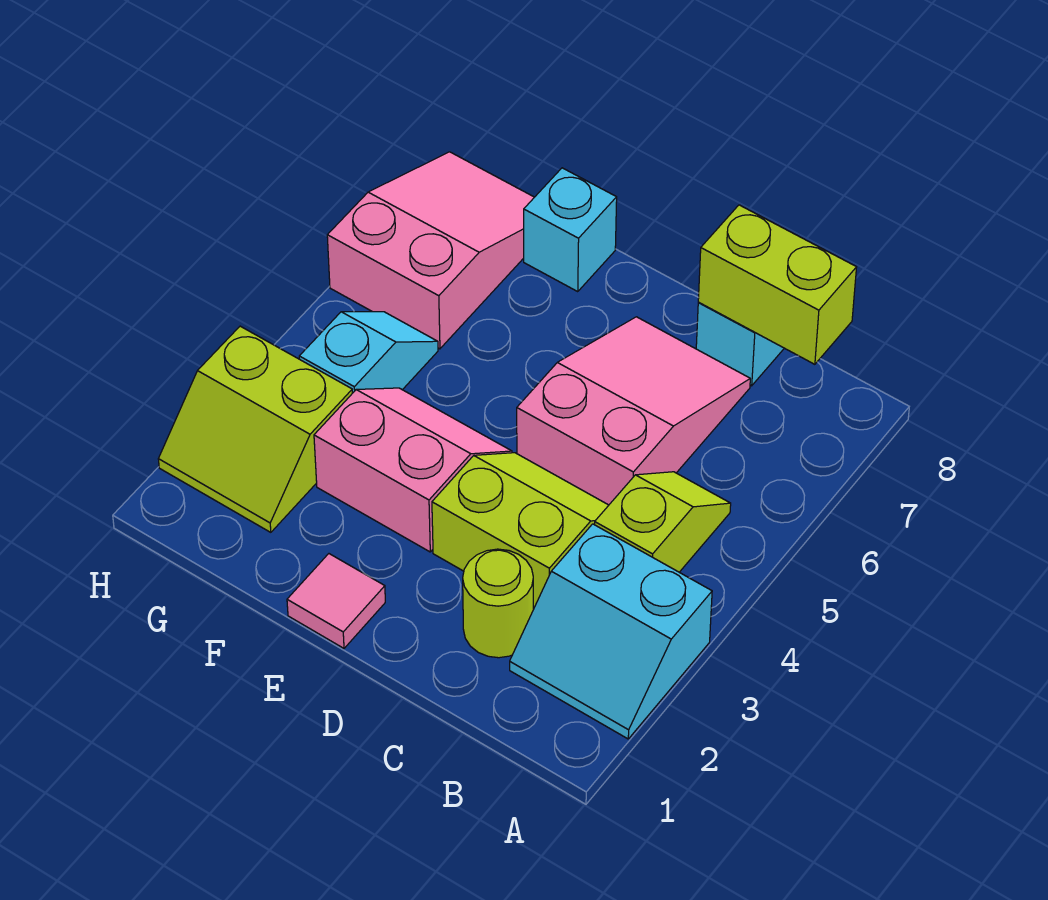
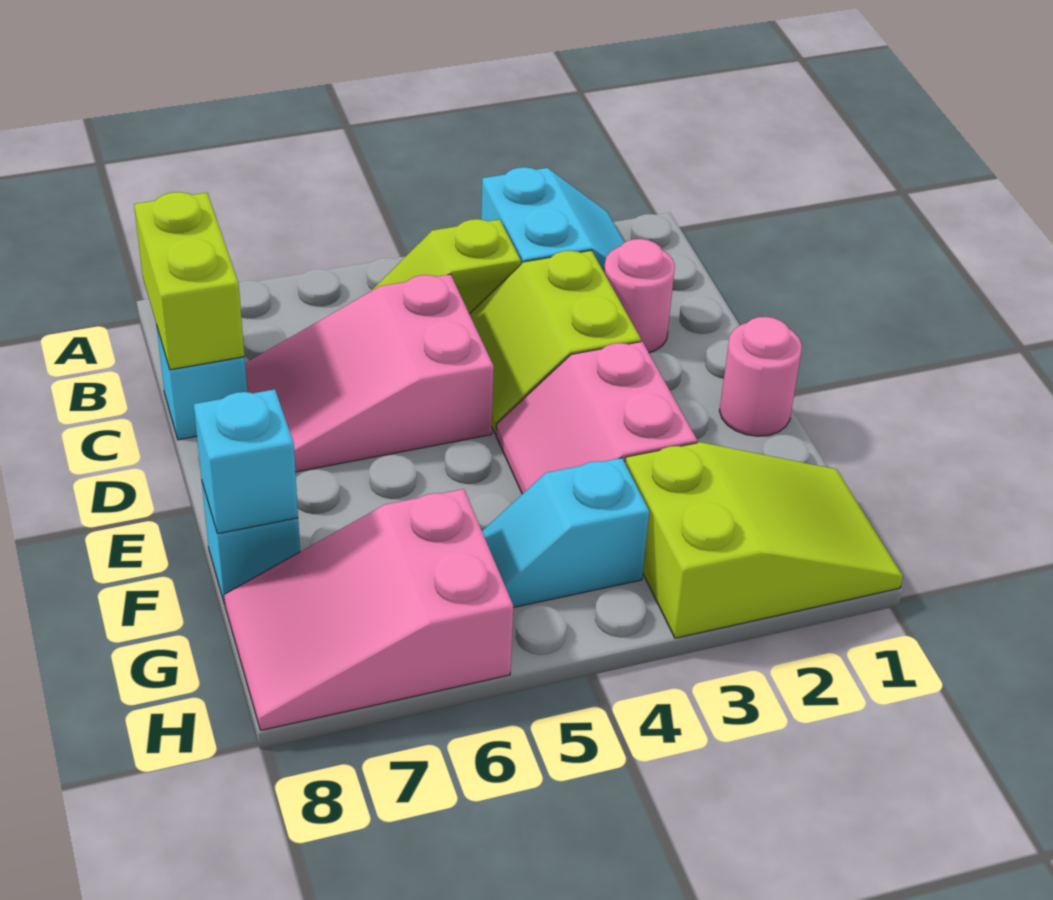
lime 1x1 round brick [463,549,533,658] -> pink 1x1 round brick [604,239,675,353]
pink 1x1 tile [287,554,385,648] -> pink 1x1 round brick [720,317,802,436]
none -> cyan 1x1 brick [194,389,298,534]
lime 2x2 slope [158,326,352,532] -> lime 2x3 slope [625,442,903,638]

